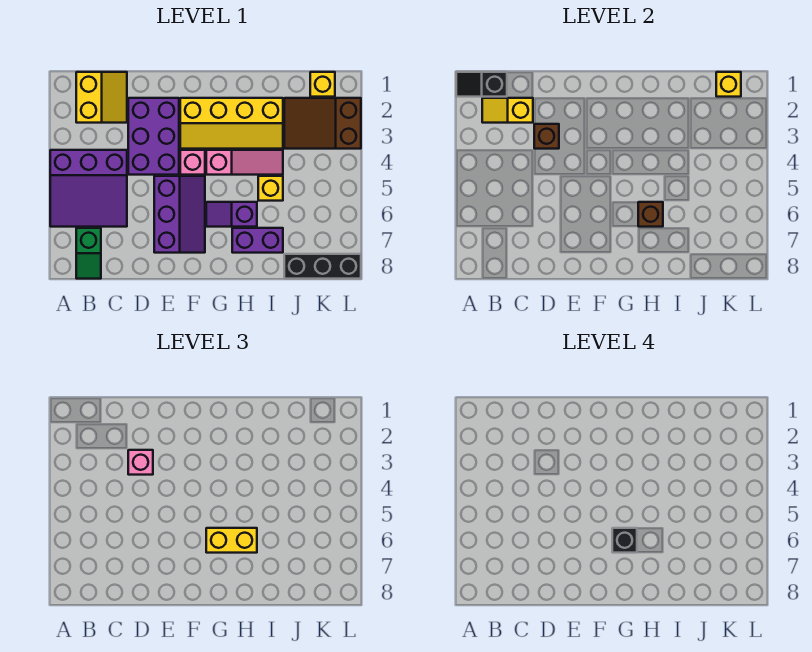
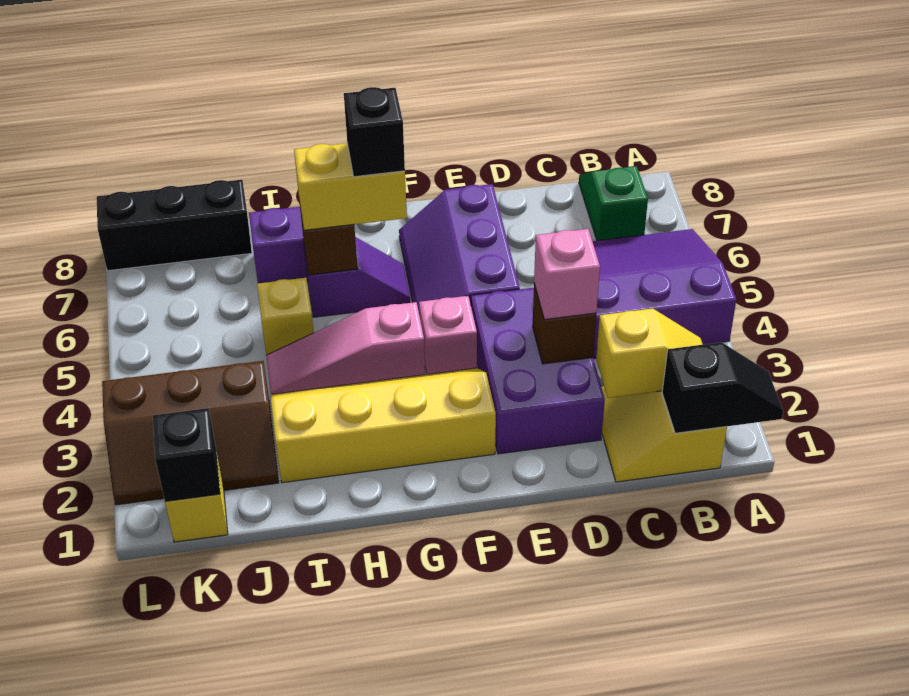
brown 2x3 slope [284,98,361,149] -> brown 2x3 slope turned to [102,361,279,505]
yellow 1x1 brick [716,72,741,97] -> black 1x1 brick [153,408,220,501]

